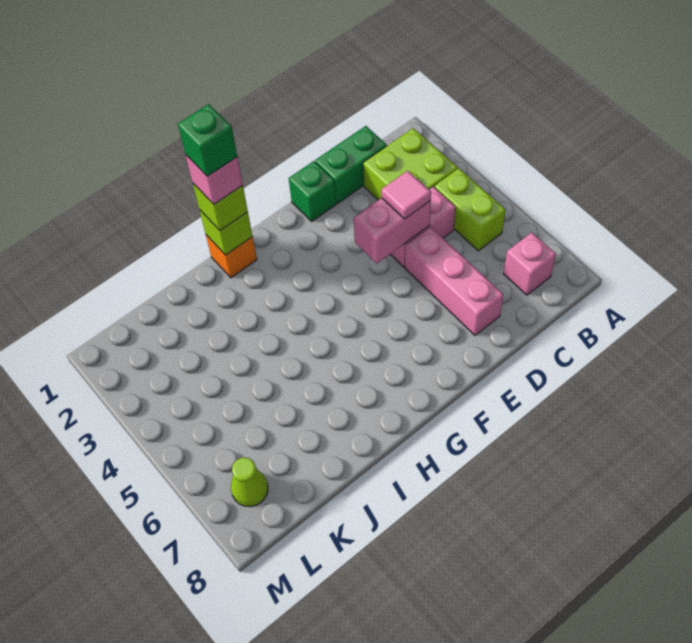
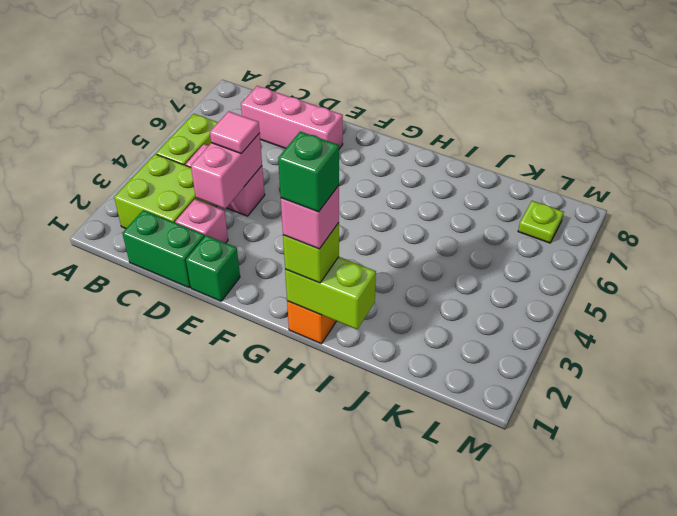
pink 1x1 brick [504,233,556,295] -> pink 1x1 brick moved to [175,199,228,243]
pink 1x2 brick [354,198,431,263] -> pink 1x2 brick turned to [191,133,262,209]
pink 1x3 brick [405,227,503,335] -> pink 1x3 brick turned to [241,86,343,149]
lime 1x1 brick [200,210,253,255] -> lime 1x2 brick [285,257,376,329]
lime 1x1 cone [231,457,268,507] -> lime 1x1 plate [518,201,564,243]

